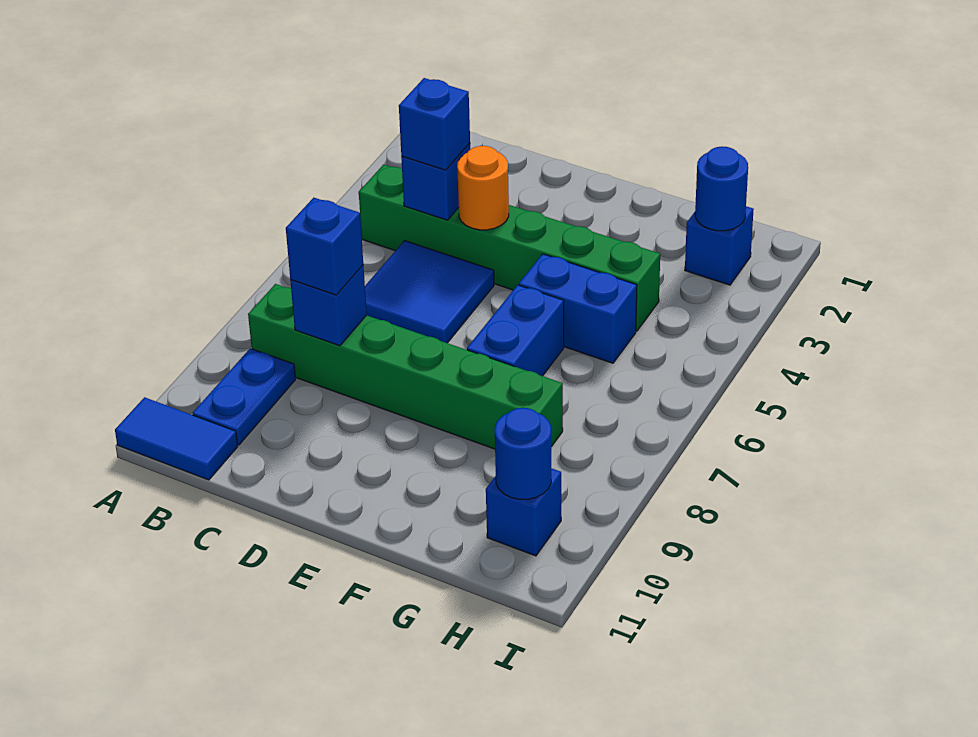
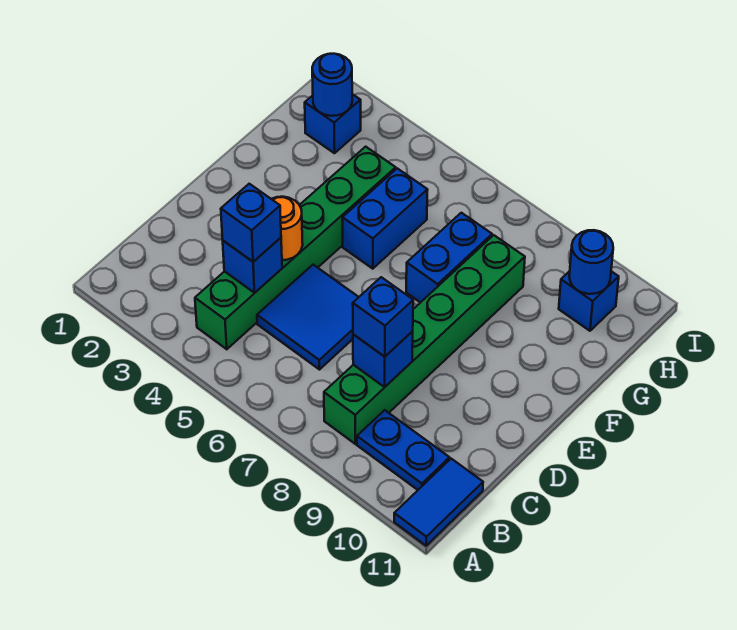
blue 1x2 brick [467,285,564,376] -> blue 1x2 brick turned to [406,213,492,303]

